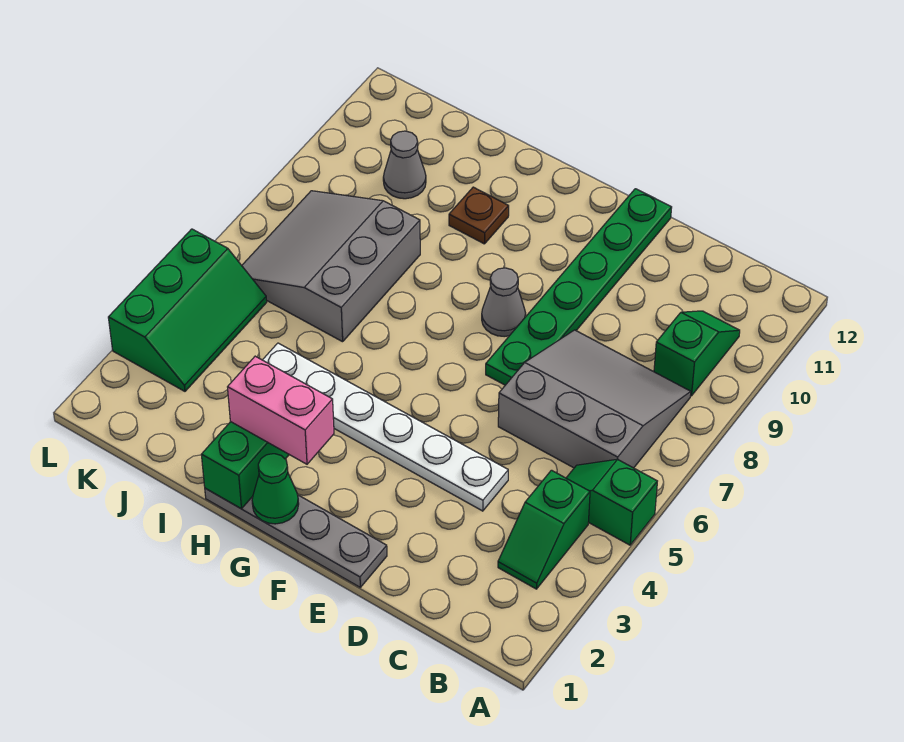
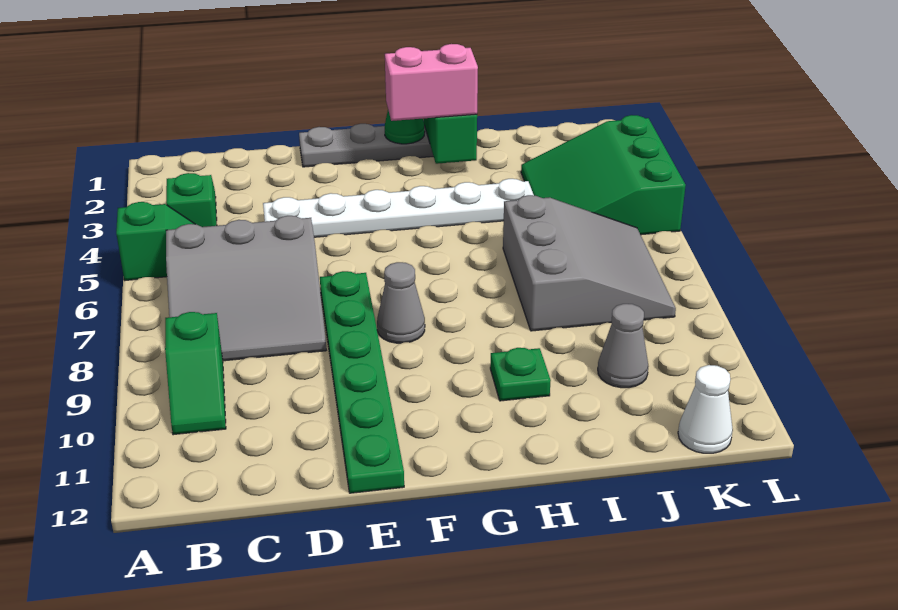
brown 1x1 plate [449,187,509,244] -> green 1x1 plate [490,348,551,401]
green 2x3 slope [108,229,267,391] -> green 3x3 slope [521,115,686,235]
none -> white 1x1 cone [678,365,733,453]

